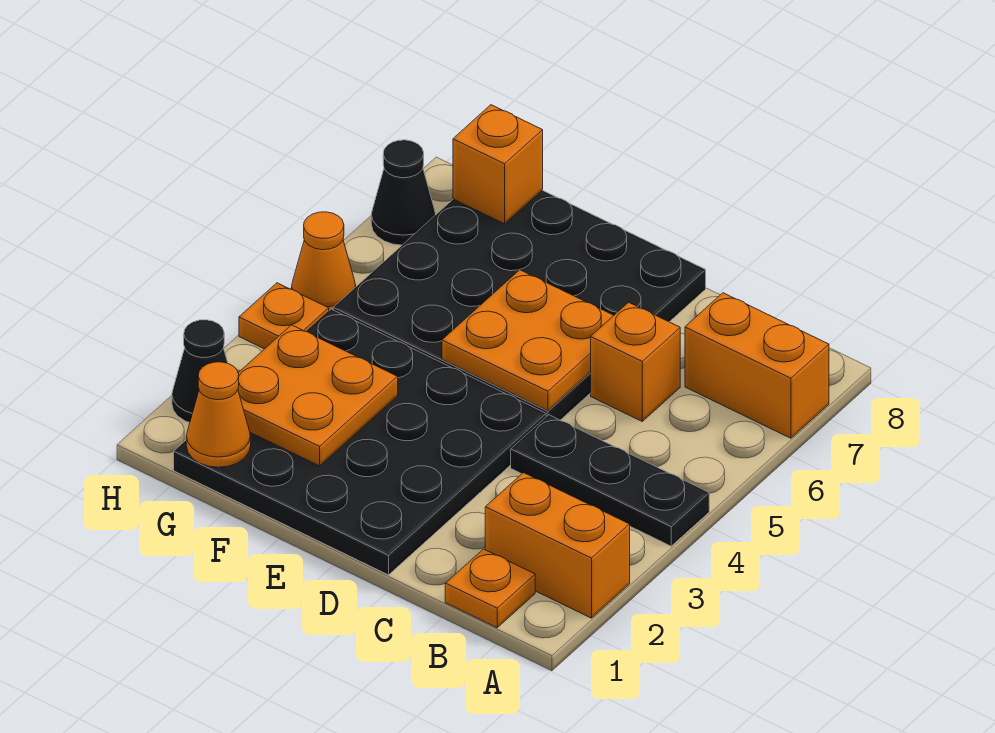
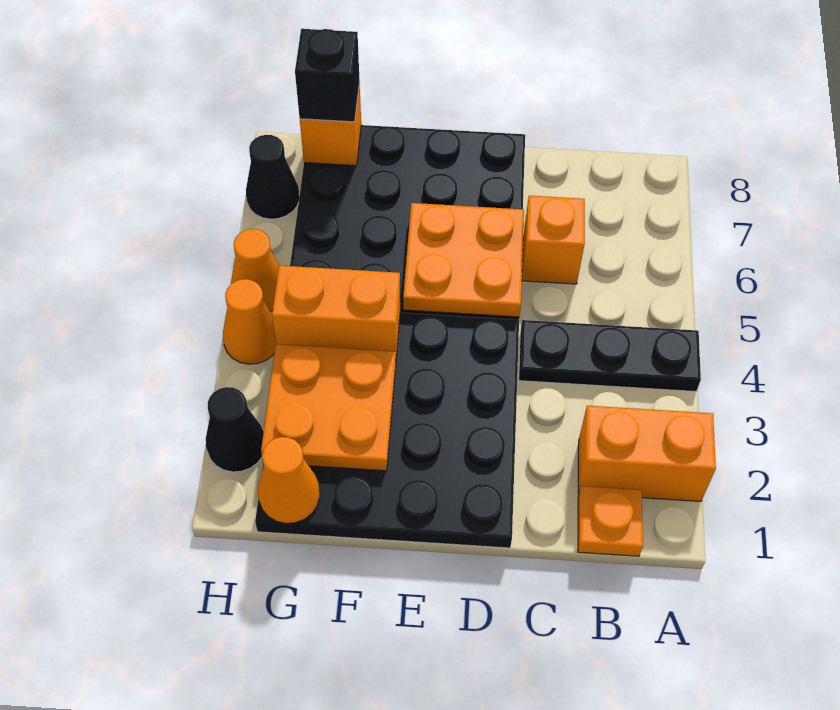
orange 1x2 brick [685,293,829,438] -> orange 1x2 brick moved to [272,266,400,356]
none -> black 1x1 brick [295,29,359,122]
orange 1x1 plate [239,283,329,349] -> orange 1x1 cone [223,279,276,364]

